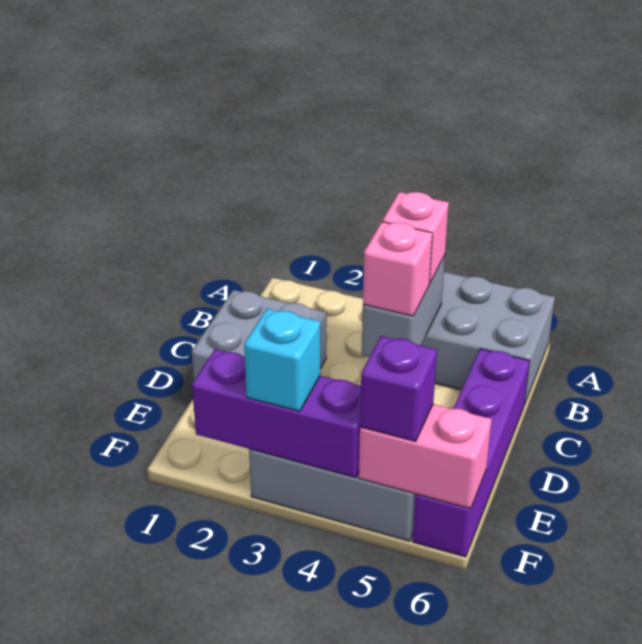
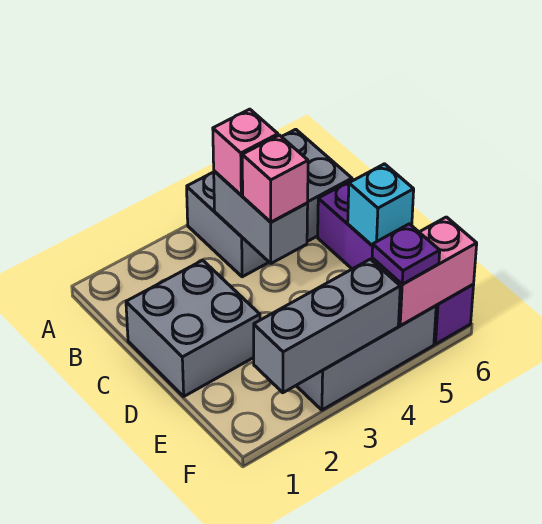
purple 1x3 brick [192,349,361,478] -> grey 1x3 brick [254,259,400,393]
cyan 1x1 brick [244,309,320,411] -> cyan 1x1 brick moved to [348,164,414,246]
purple 1x1 brick [360,336,437,441] -> purple 1x1 plate [372,224,440,284]

